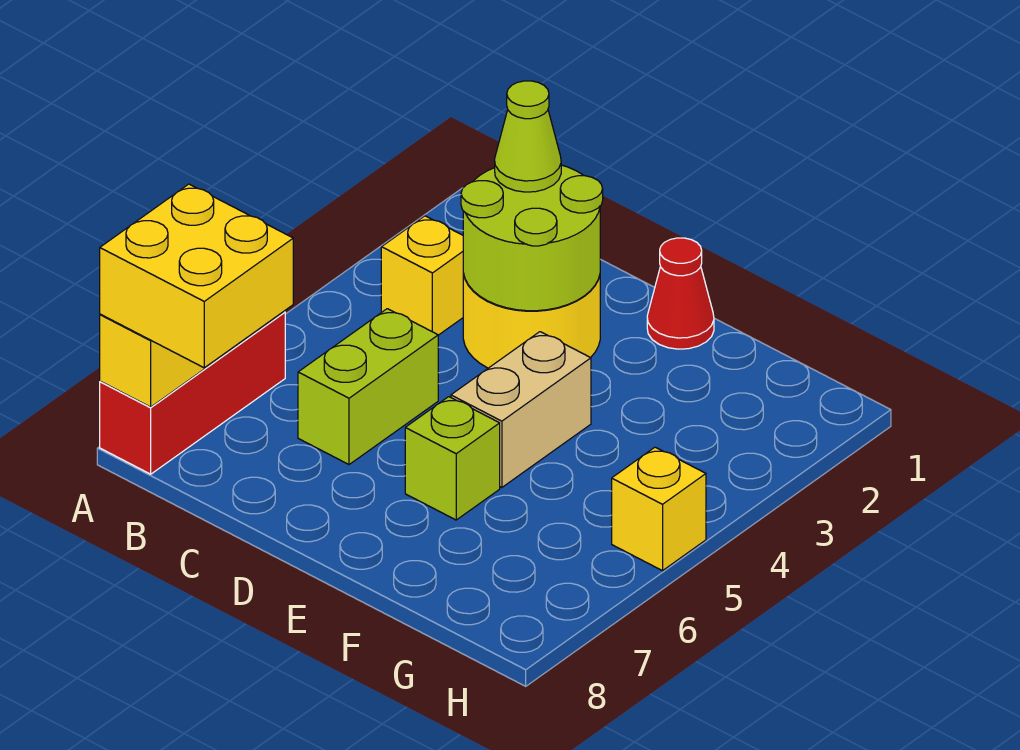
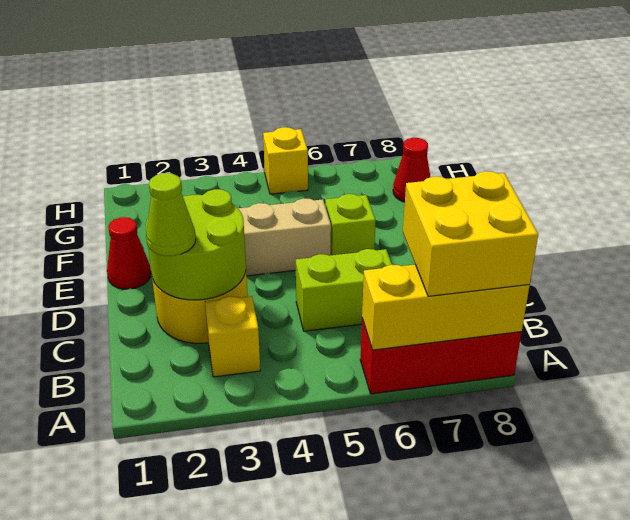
none -> red 1x1 cone [393,138,430,202]

